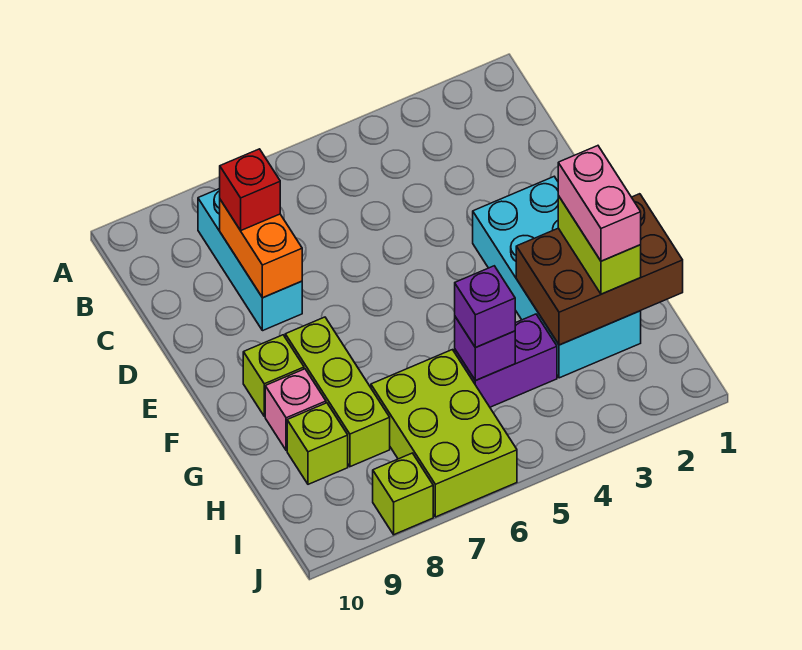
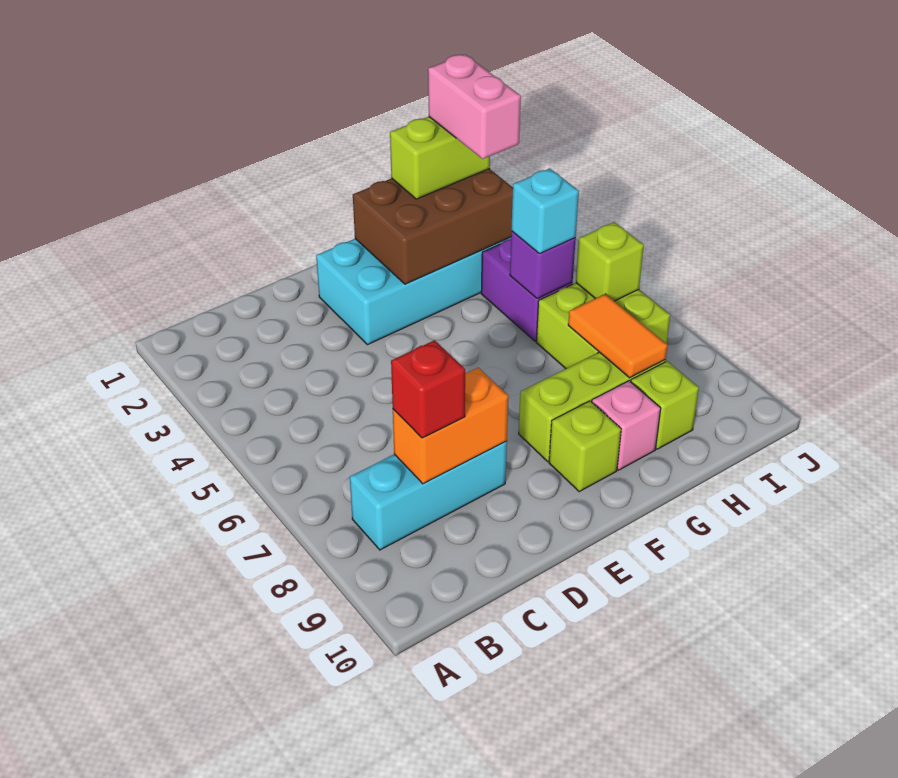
brown 2x3 brick [516,194,683,345] -> brown 2x3 brick turned to [353,169,513,284]
pink 1x2 brick [558,146,641,261] -> pink 1x2 brick turned to [428,55,521,159]
purple 1x1 brick [455,266,515,348] -> cyan 1x1 brick [511,168,579,254]
lime 2x3 brick [371,350,517,517] -> lime 2x2 brick [536,283,670,369]
none -> orange 1x2 tile [568,294,667,378]
lime 1x1 brick [373,453,433,535] -> lime 1x1 brick moved to [576,222,644,301]

